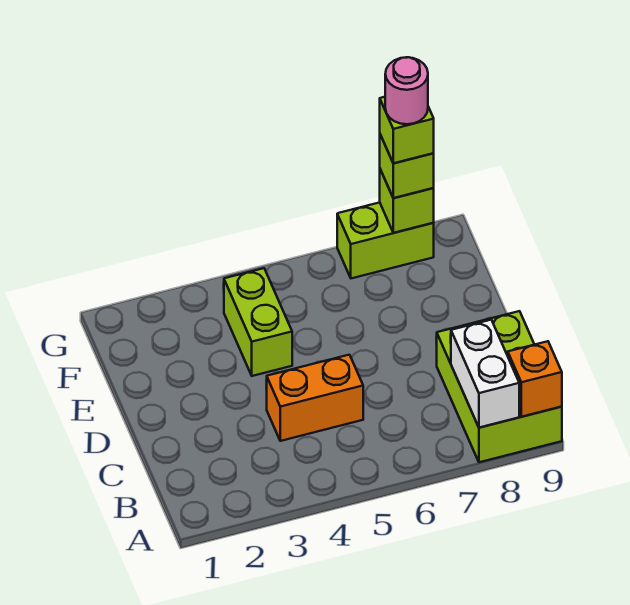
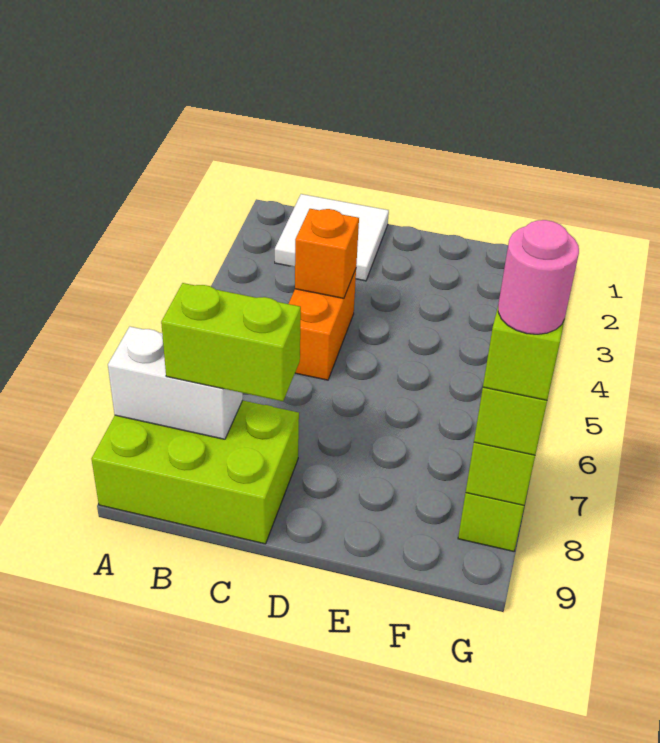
orange 1x1 brick [508,341,562,417] -> orange 1x1 brick moved to [295,209,359,298]
none -> white 2x2 tile [275,194,389,281]
lime 1x2 brick [224,268,292,376] -> lime 1x2 brick moved to [161,283,301,401]

